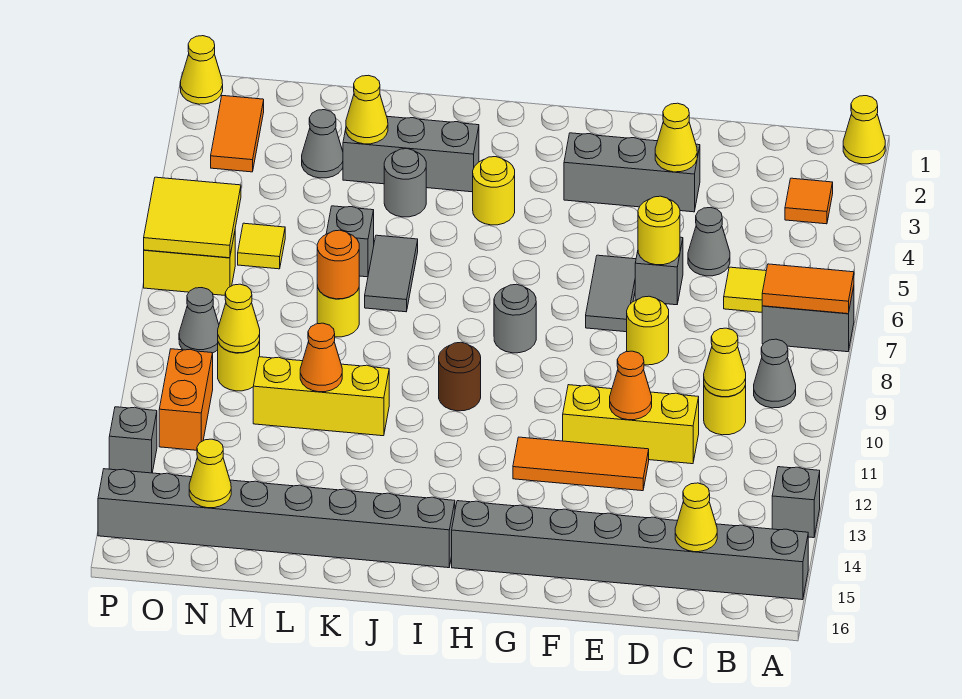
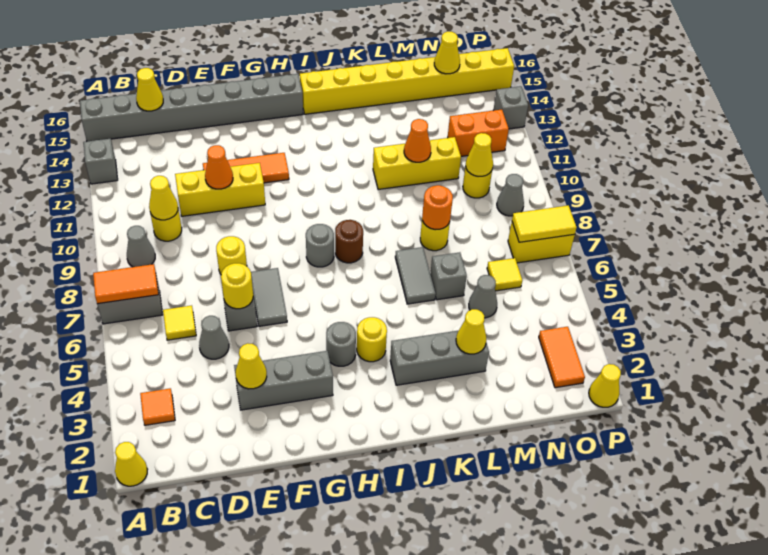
brown 1x1 round brick [439,342,481,411] -> brown 1x1 round brick moved to [335,220,363,263]
grey 1x8 brick [98,469,455,568] -> yellow 1x8 brick [300,48,514,114]
grey 1x1 round brick [384,149,426,217] -> grey 1x1 round brick moved to [326,322,356,366]
grey 1x1 cone [302,110,343,178] -> grey 1x1 cone moved to [469,275,497,318]
yellow 2x2 tile [144,177,241,258] -> yellow 1x2 tile [512,205,577,242]
orange 1x2 brick [159,349,213,450] -> orange 1x2 brick turned to [448,110,509,156]

